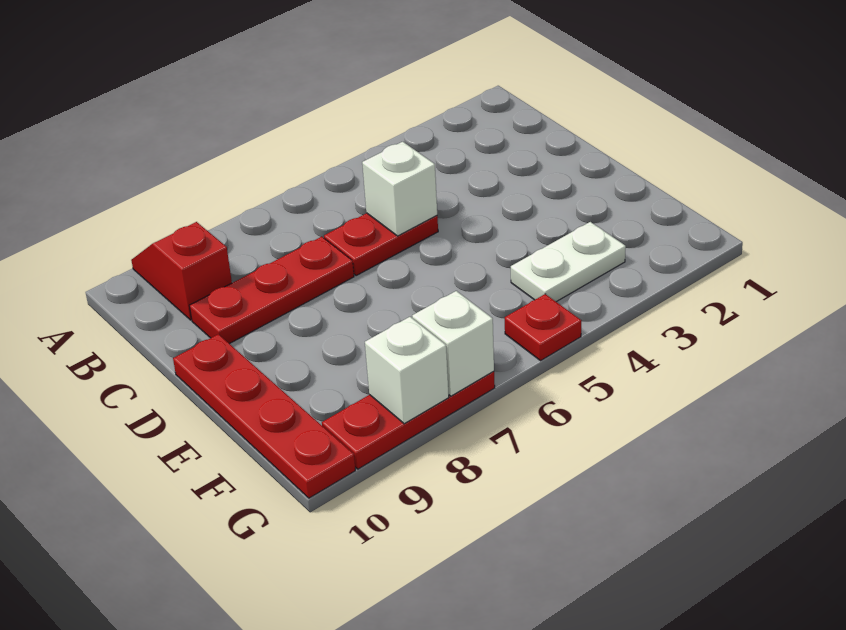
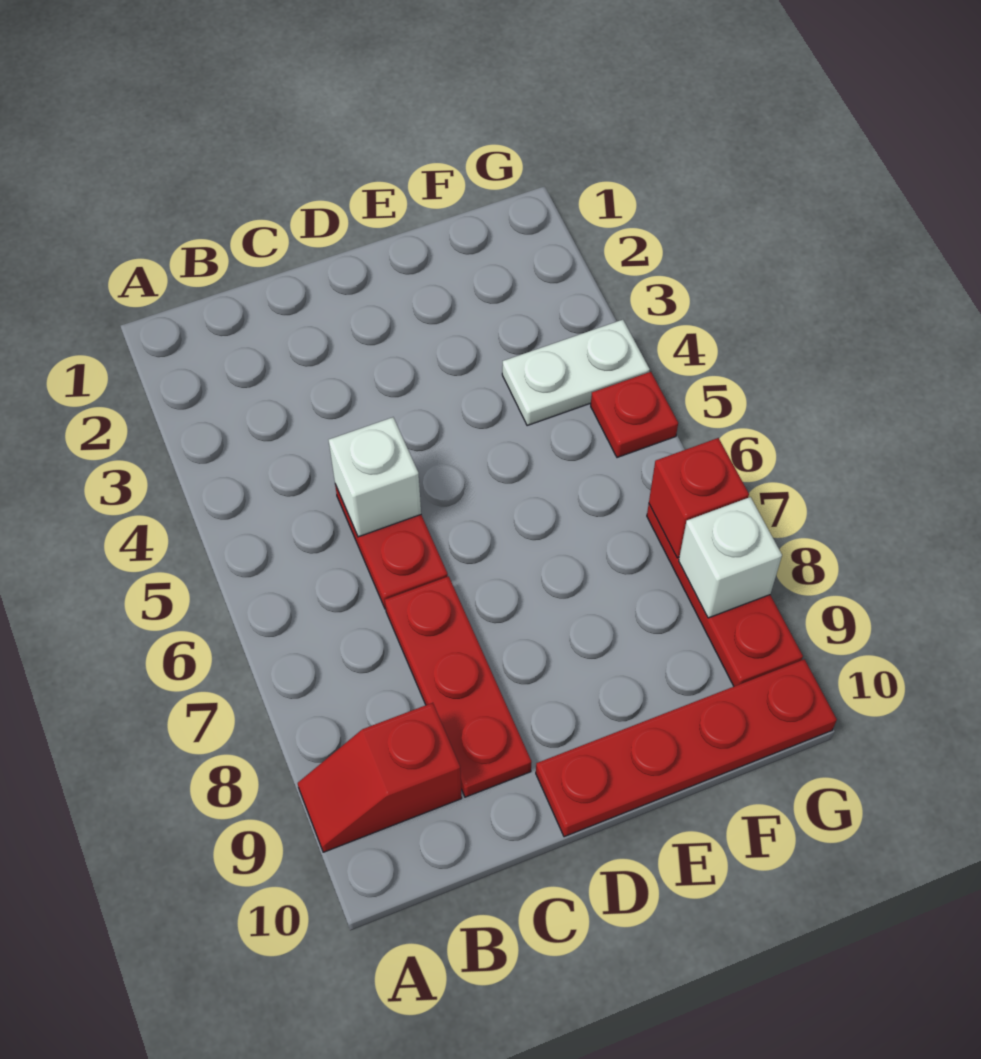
white 1x2 plate [511,222,626,302] -> white 1x2 plate turned to [502,320,650,426]
white 1x1 brick [412,291,494,396] -> red 1x1 brick [649,438,749,558]

